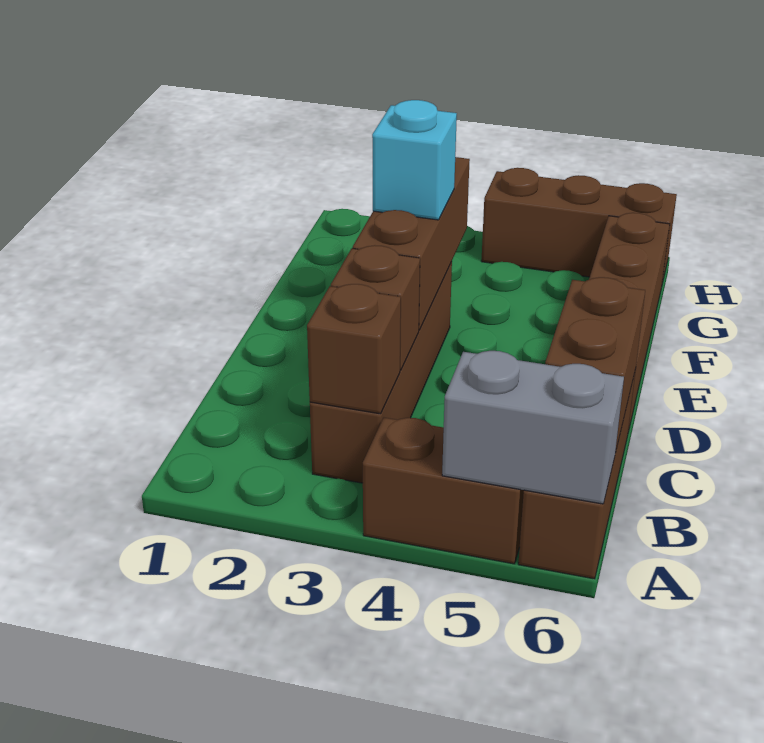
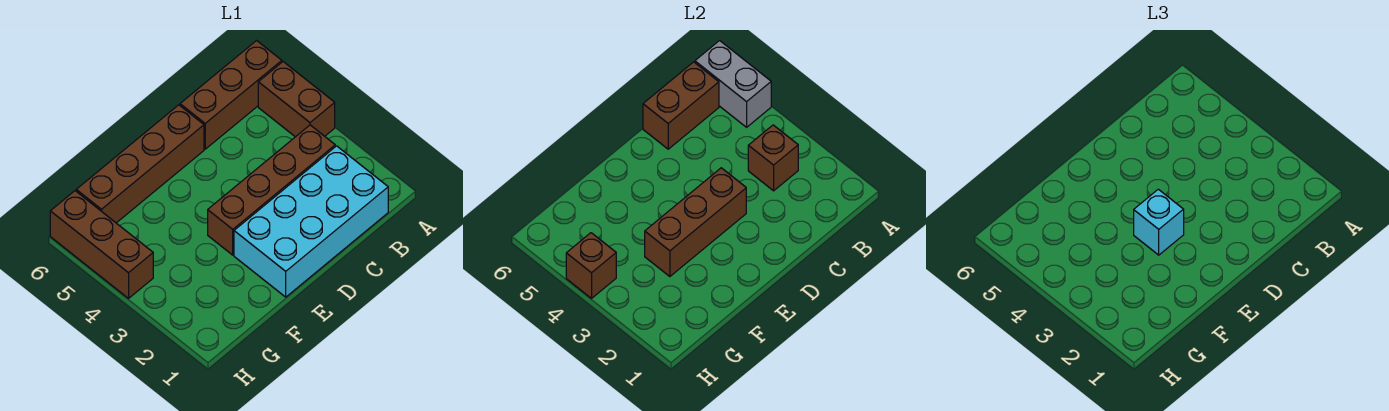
none -> cyan 2x4 brick [234,146,388,297]
brown 1x1 brick [331,245,420,370] -> brown 1x1 brick moved to [566,233,616,298]

